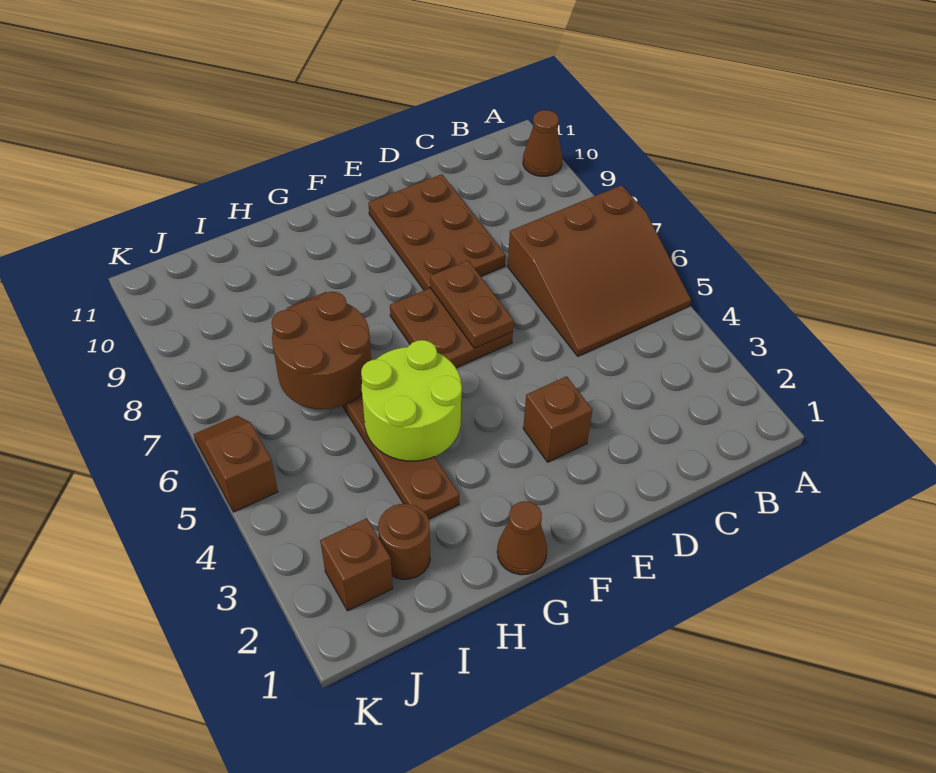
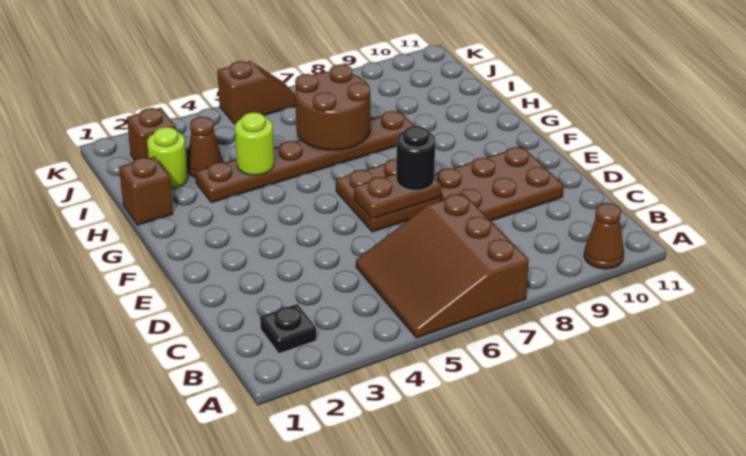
none -> black 1x1 plate [260,304,316,354]
brown 1x1 brick [523,376,592,462] -> brown 1x1 brick moved to [119,157,173,225]
none -> black 1x1 round brick [396,126,435,191]
brown 1x1 cone [497,501,547,575] -> brown 1x1 cone moved to [187,117,223,178]
lime 2x2 round brick [361,340,462,461] -> lime 1x1 round brick [235,112,274,175]
brown 1x1 round brick [378,504,430,579] -> lime 1x1 round brick [147,127,188,189]

